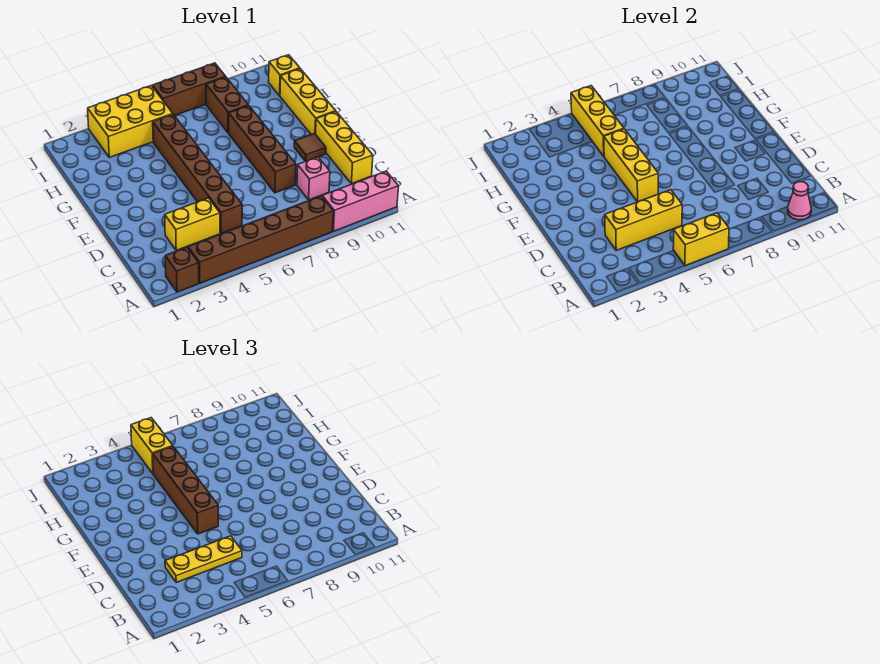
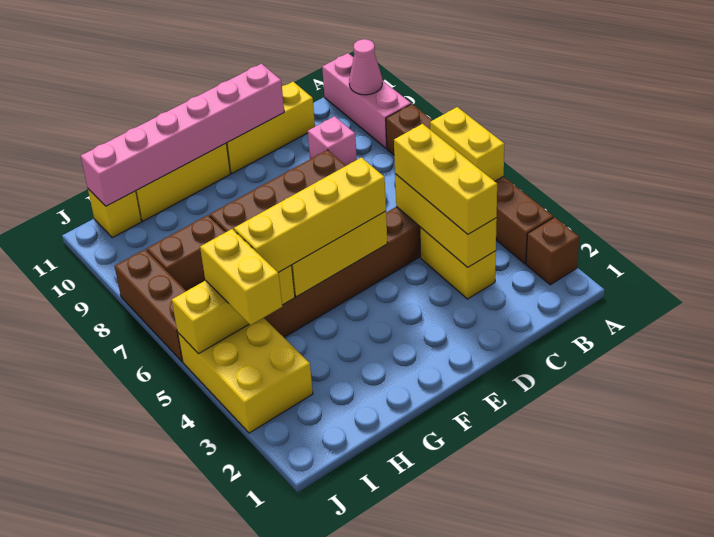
yellow 1x3 plate [165,536,242,582] -> yellow 1x3 brick [394,124,497,234]
none -> pink 1x6 brick [81,64,284,206]
brown 1x4 brick [153,446,218,534] -> yellow 1x4 brick [234,158,386,273]
brown 1x1 tile [294,133,326,161] -> none
yellow 1x2 brick [131,418,173,473] -> yellow 1x2 brick turned to [200,229,282,325]

